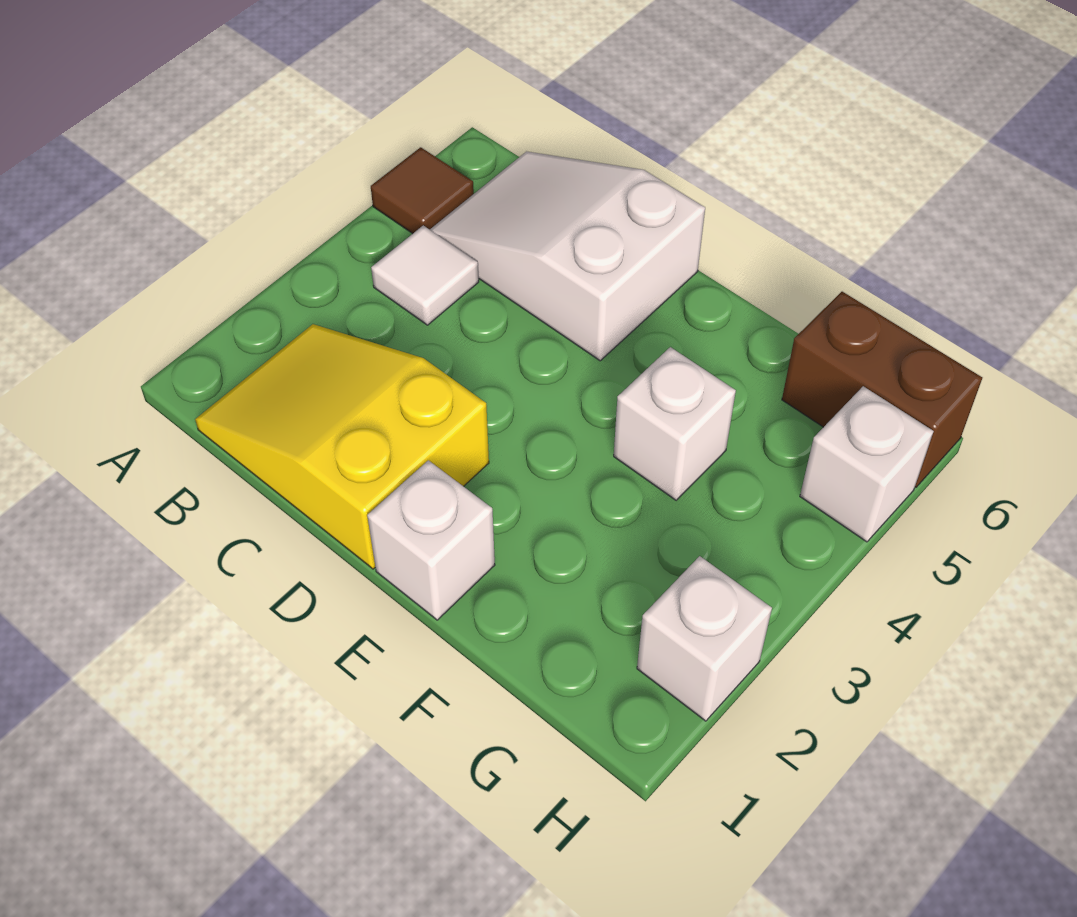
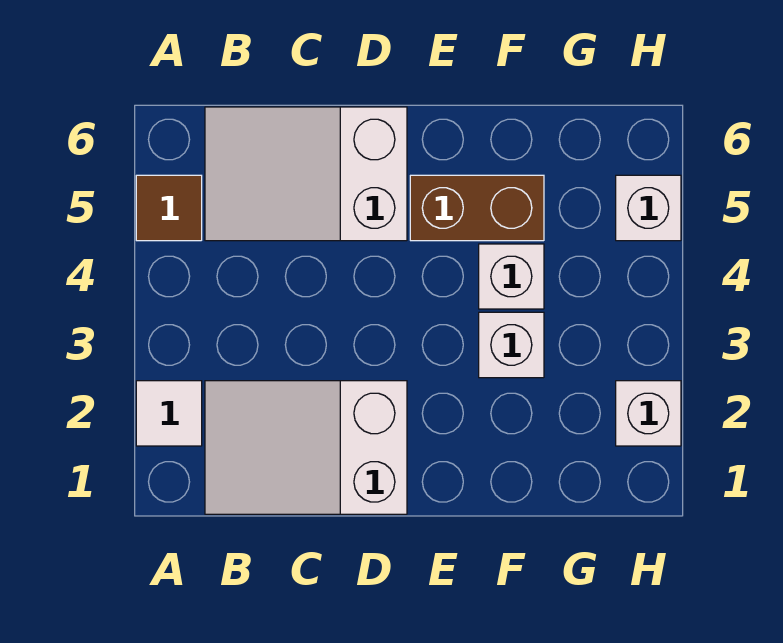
yellow 2x3 slope [195,324,489,569] -> white 2x3 slope [205,381,407,514]
white 1x1 tile [371,225,479,325] -> white 1x1 tile moved to [136,381,202,446]
white 1x1 brick [367,460,495,620] -> white 1x1 brick moved to [479,312,544,378]
brown 1x2 brick [782,292,982,487] -> brown 1x2 brick moved to [410,175,544,241]

